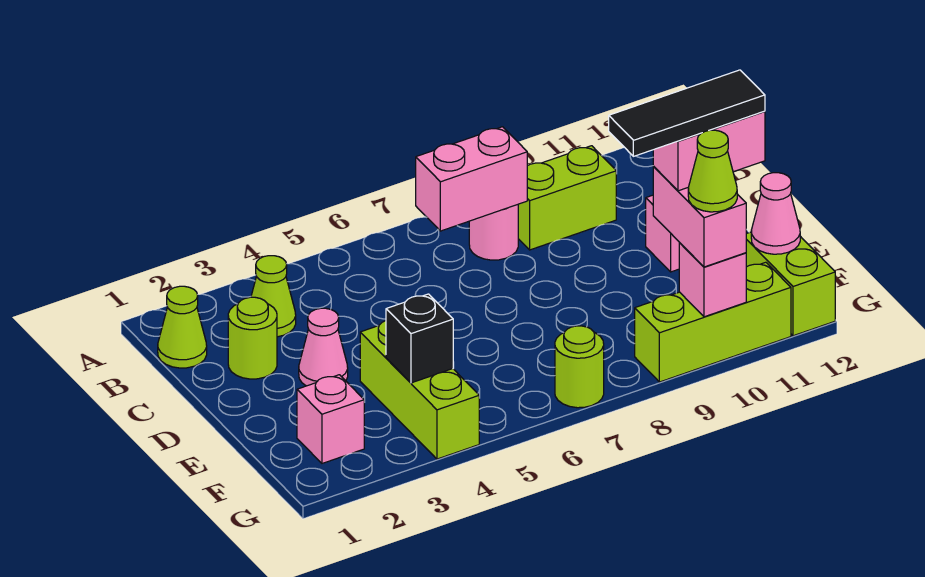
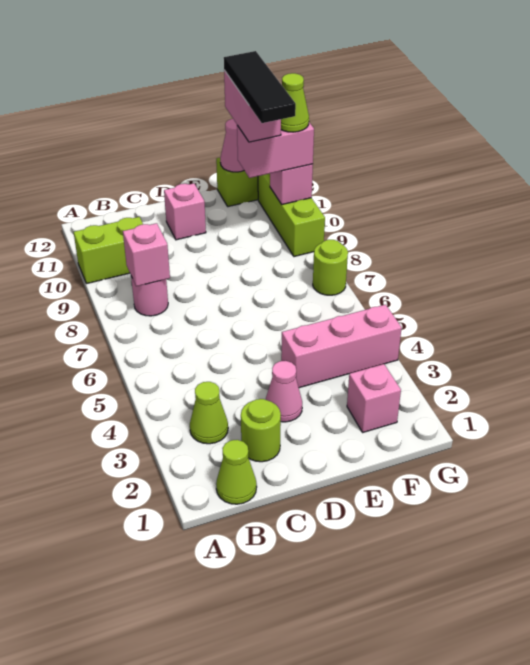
pink 1x2 brick [416,127,527,231] -> pink 1x1 brick [123,223,170,286]
lime 1x2 brick [518,146,616,250] -> lime 1x2 brick turned to [74,217,143,284]
lime 1x3 brick [360,321,479,459] -> pink 1x3 brick [281,305,402,388]
black 1x1 brick [386,294,453,383] -> none

